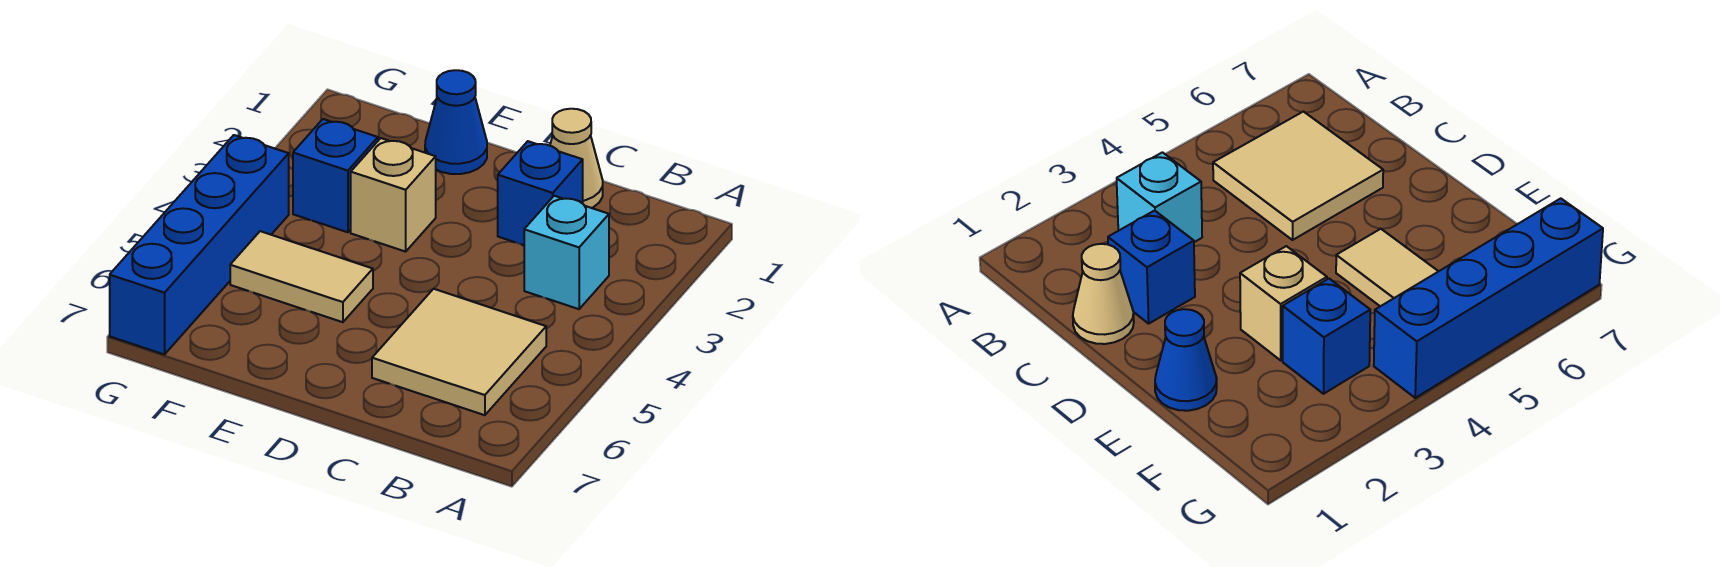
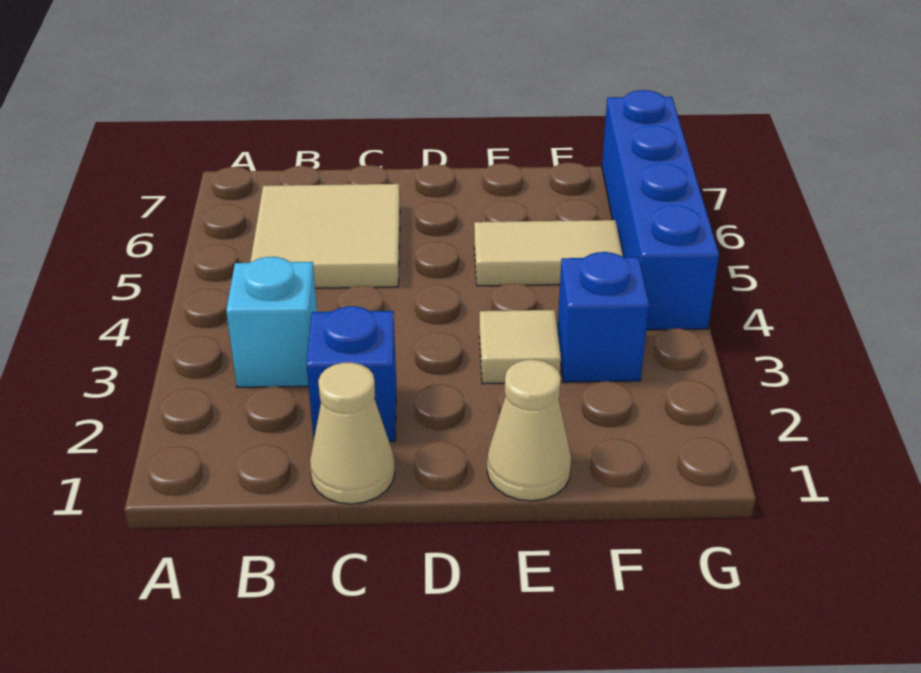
blue 1x1 cone [425,70,487,174] -> tan 1x1 cone [487,360,571,501]
tan 1x1 brick [351,138,436,252] -> tan 1x1 tile [479,310,561,384]

